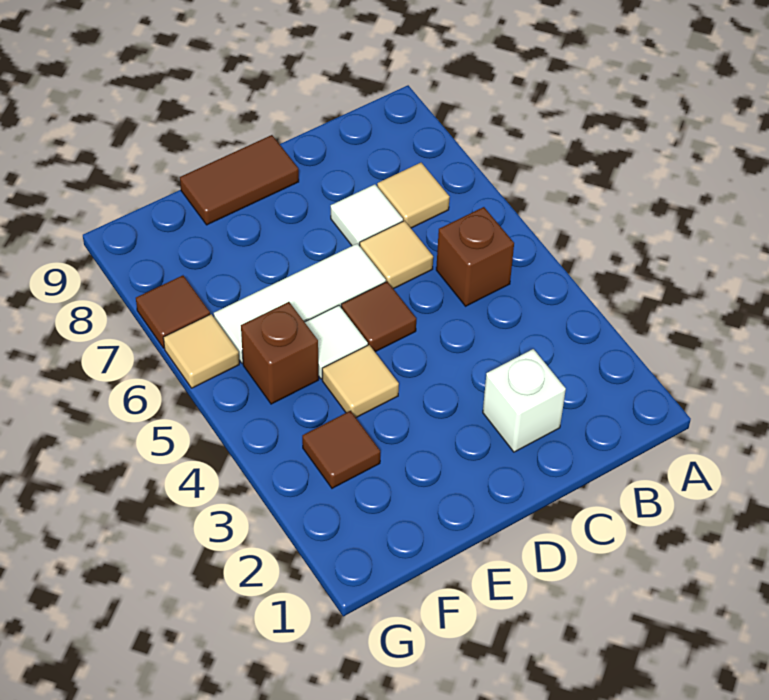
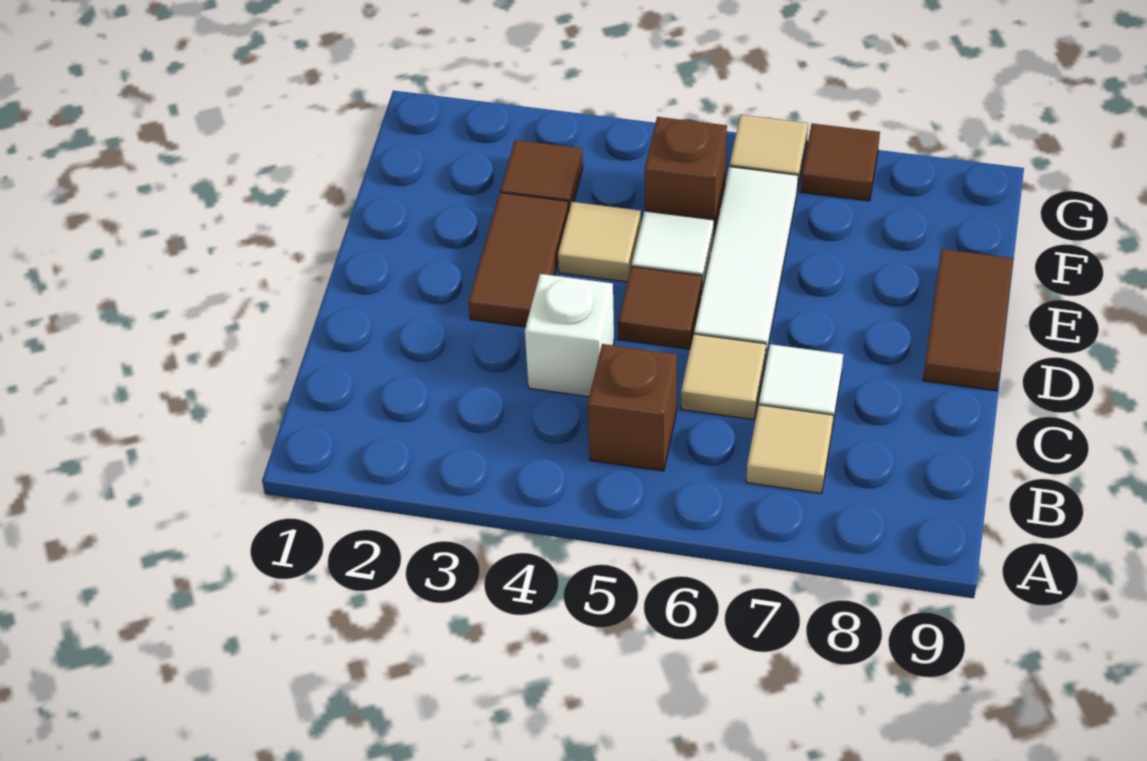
white 1x1 brick [483,349,566,452] -> white 1x1 brick moved to [525,274,614,397]
none -> brown 1x2 tile [468,193,569,327]

